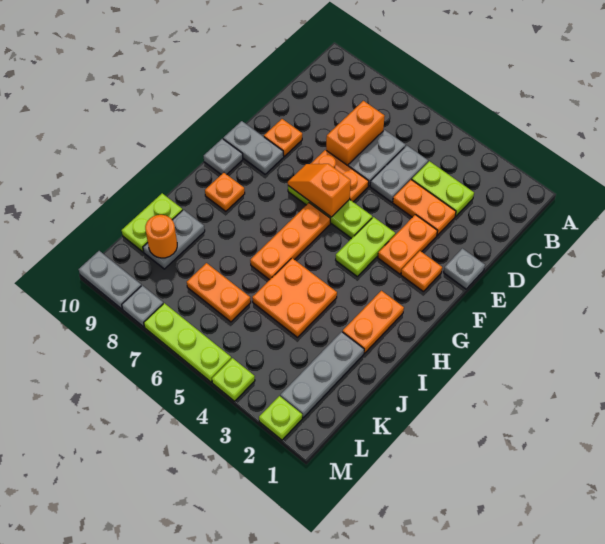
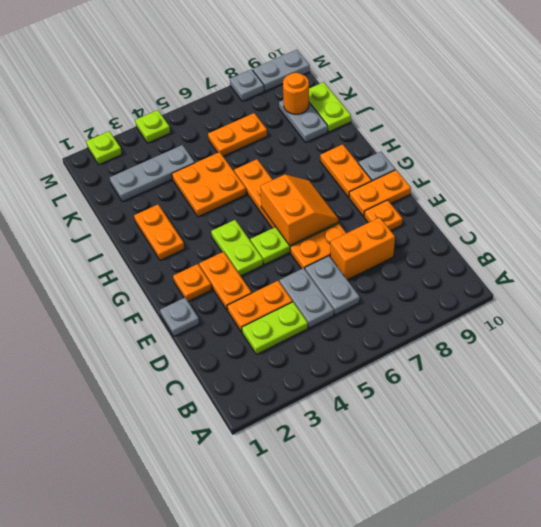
orange 1x2 brick [326,101,385,166] -> orange 1x2 brick turned to [330,217,395,280]
orange 1x2 slope [288,164,351,217] -> orange 2x2 slope [260,175,338,246]
grey 1x2 plate [223,121,284,174] -> orange 1x2 plate [349,170,411,216]
orange 1x1 plate [205,173,245,211] -> orange 1x2 plate [320,144,372,197]
grey 1x3 plate [280,332,364,418] -> grey 1x3 plate turned to [110,145,195,202]
lime 1x3 plate [144,303,231,382] -> none

